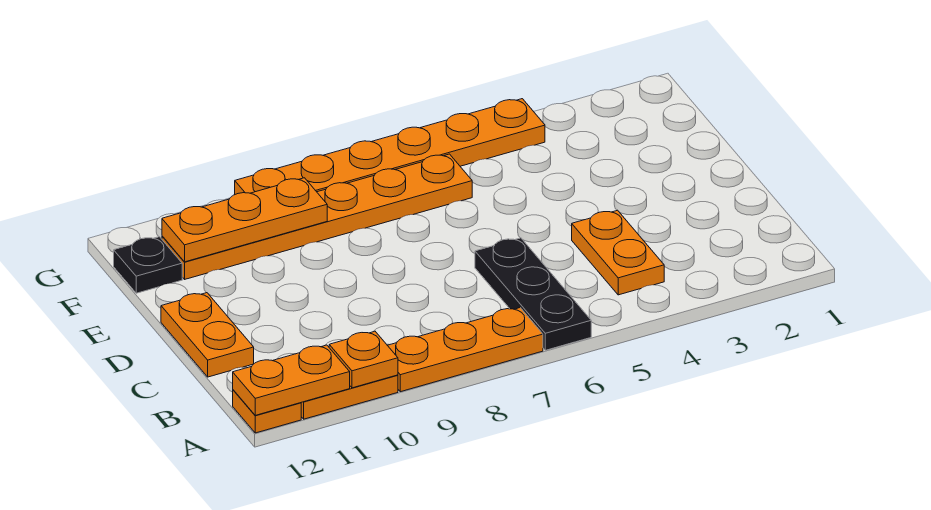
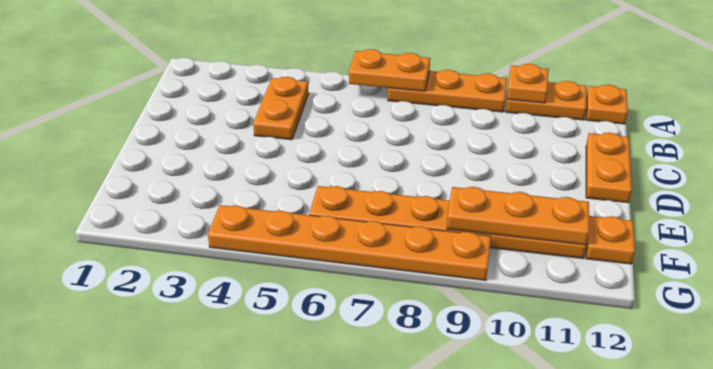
black 1x3 plate [475,238,591,350] -> none
orange 1x2 plate [233,345,350,415] -> orange 1x2 plate moved to [349,49,430,91]
black 1x1 plate [114,237,182,293] -> orange 1x1 plate [586,216,635,264]

